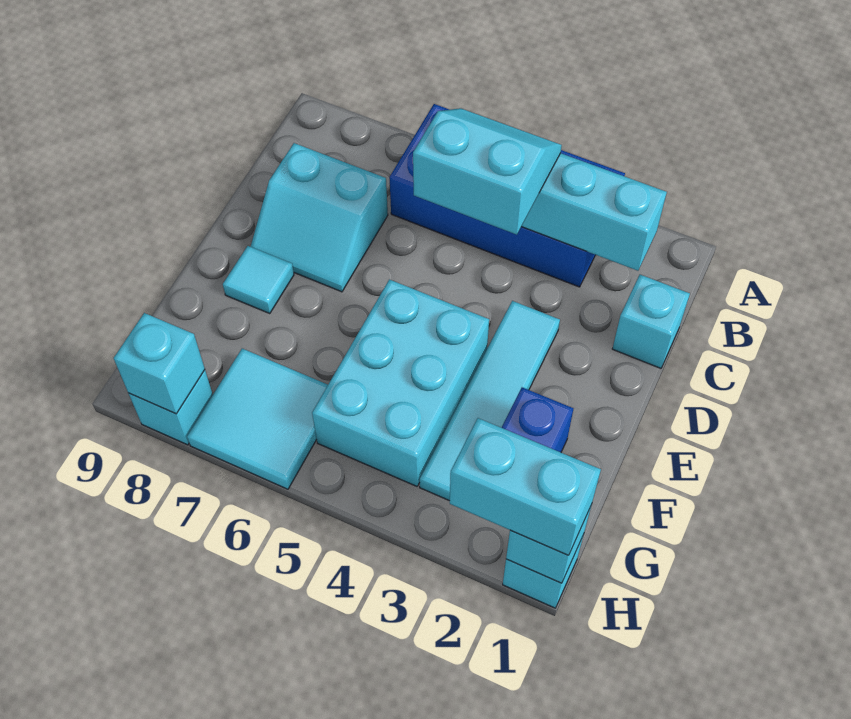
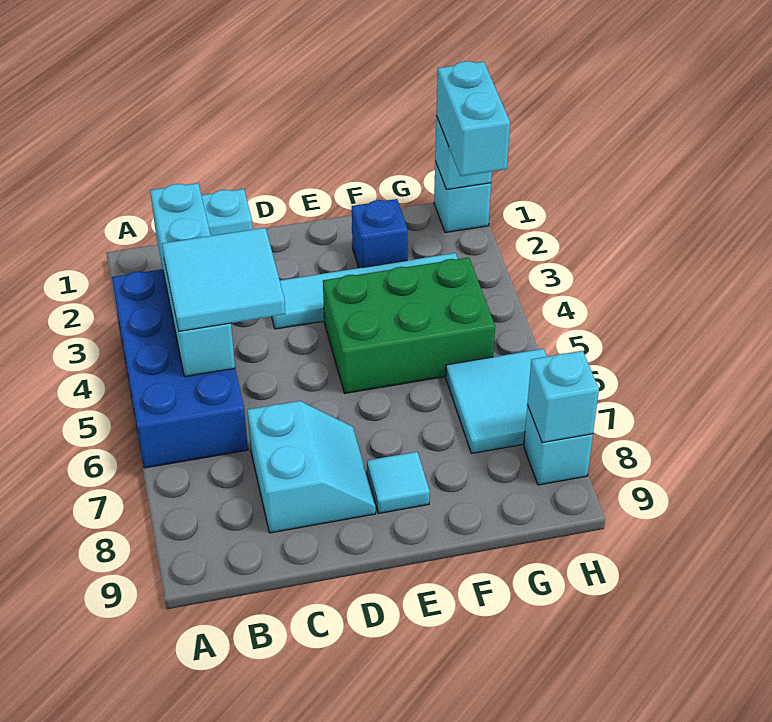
cyan 2x2 slope [413,108,562,235] -> cyan 2x2 tile [162,228,285,331]
cyan 2x3 brick [312,279,489,486] -> green 2x3 brick [323,257,495,393]

